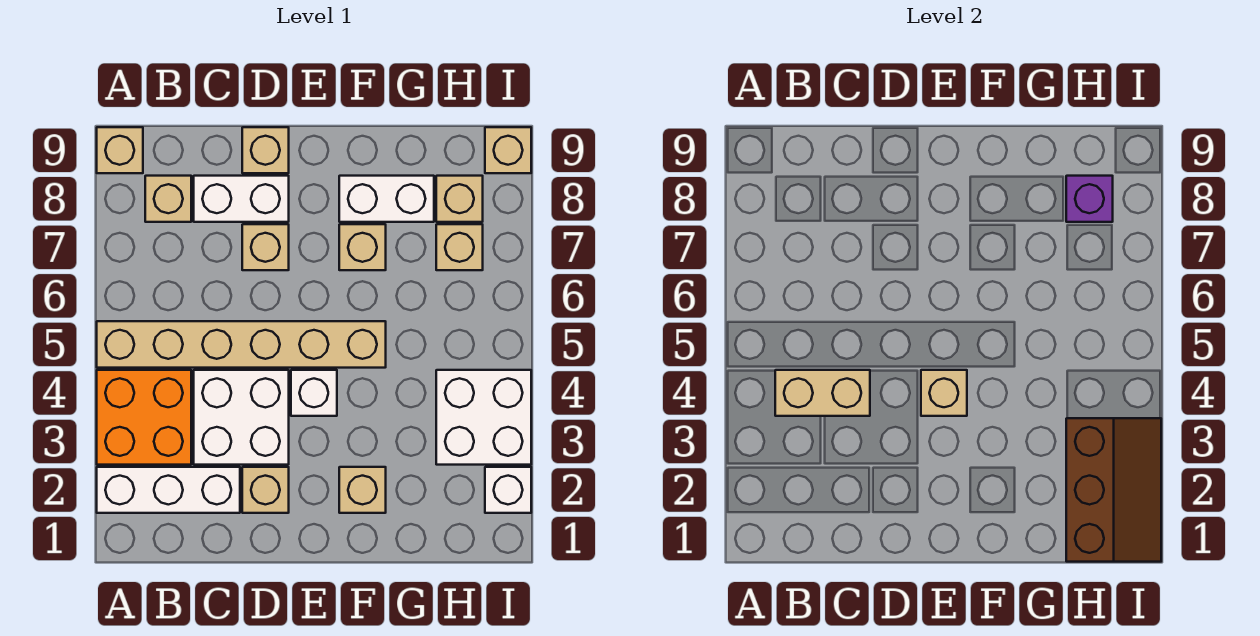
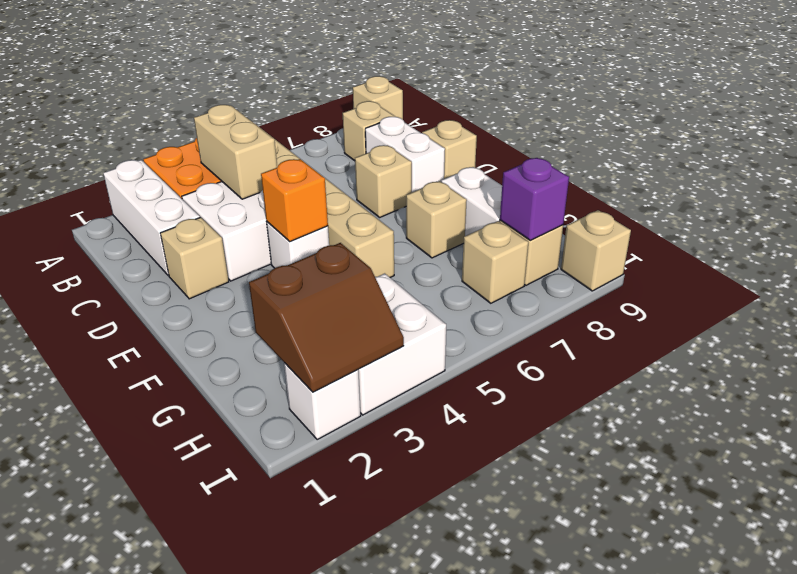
tan 1x1 brick [921,370,967,416] -> orange 1x1 brick [261,159,328,242]
tan 1x1 brick [339,467,386,513] -> none
brown 2x3 slope [1066,418,1161,562] -> brown 2x2 slope [249,243,404,392]

